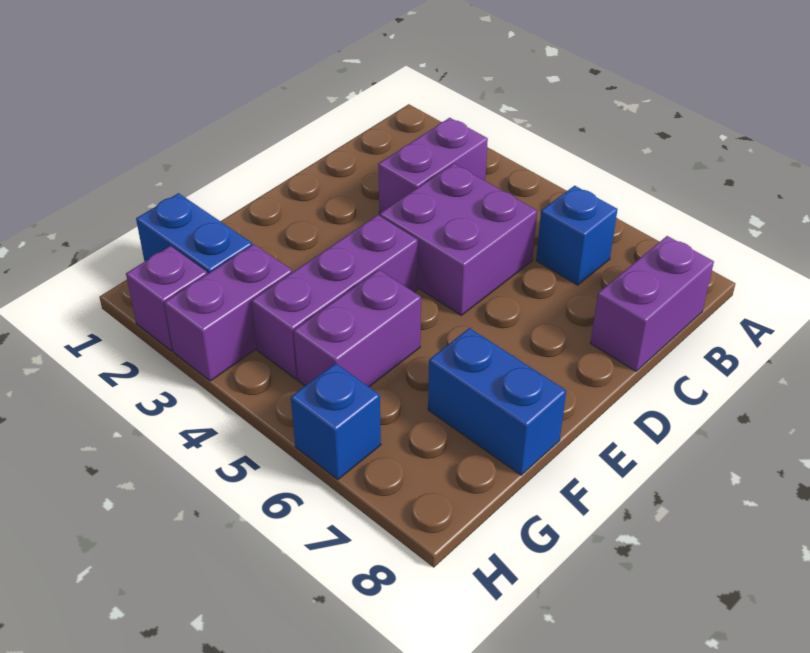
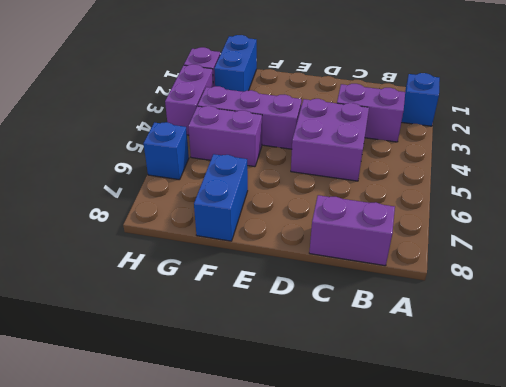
blue 1x1 brick [536,186,618,285] -> blue 1x1 brick moved to [401,73,440,126]
purple 1x2 brick [164,244,292,381] -> purple 1x2 brick turned to [165,64,214,135]

